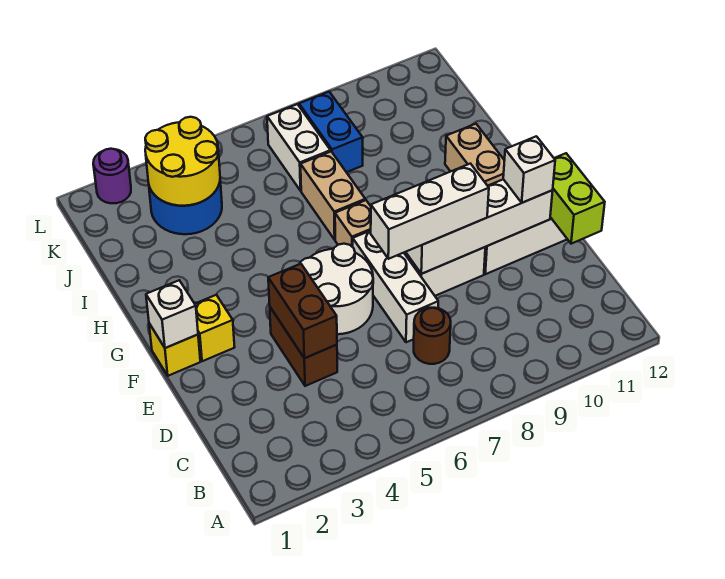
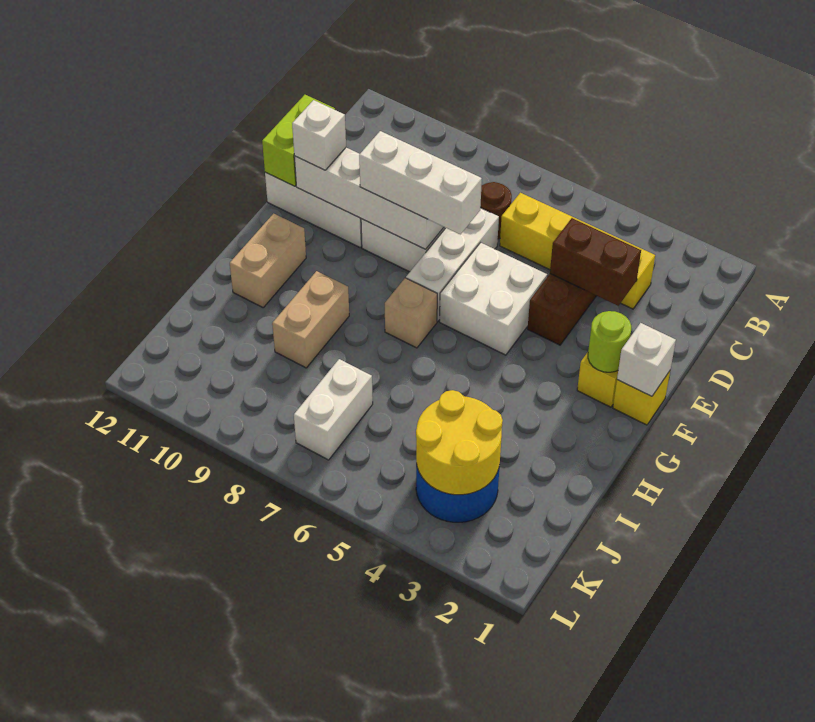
none -> yellow 1x4 brick [500,193,655,309]
brown 1x2 brick [268,264,337,358] -> brown 1x2 brick turned to [550,218,641,306]
white 2x2 round brick [300,244,373,334] -> white 2x2 brick [440,243,547,355]
none -> lime 1x1 round brick [588,311,631,372]
tan 1x2 brick [301,152,365,240] -> tan 1x2 brick moved to [272,271,349,368]
blue 1x2 brick [299,92,363,172] -> none
purple 1x1 round brick [93,149,131,203] -> none

